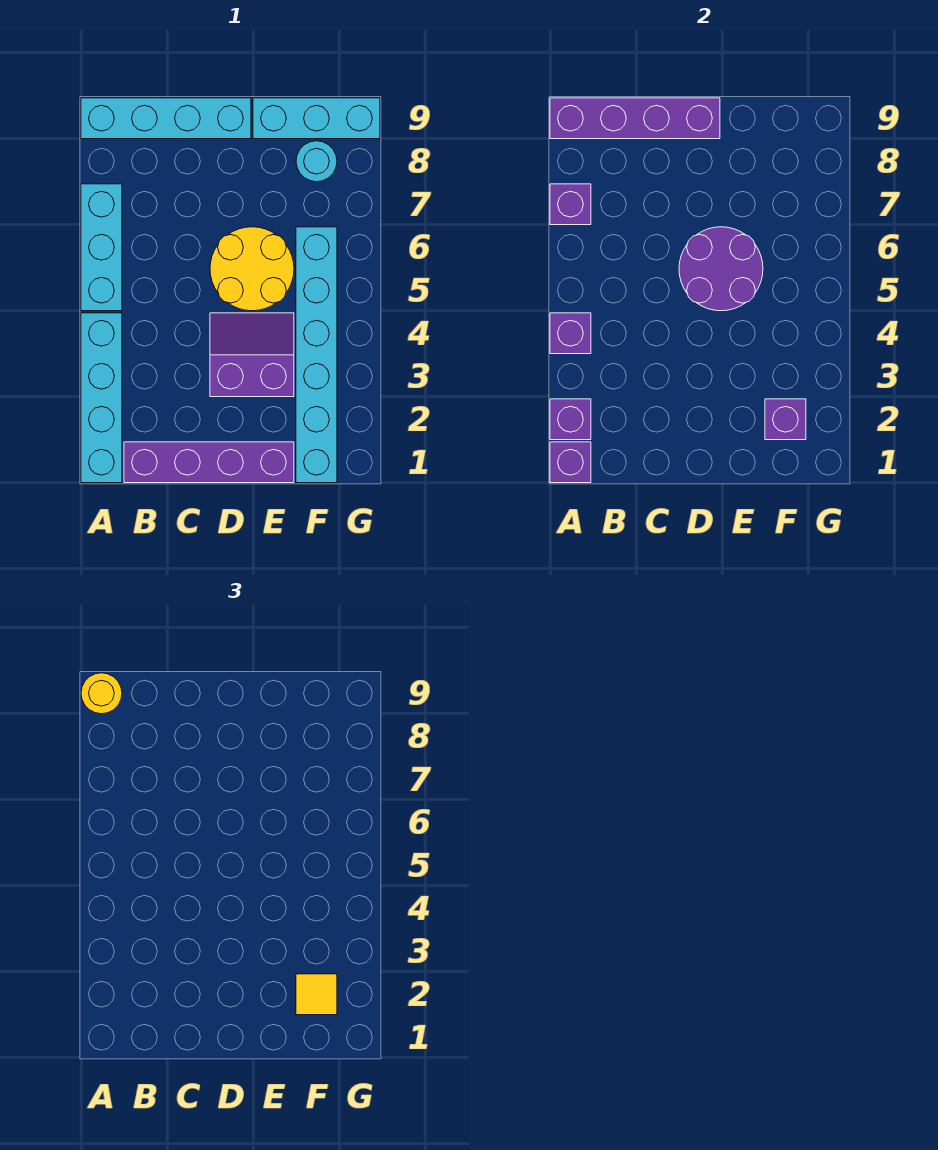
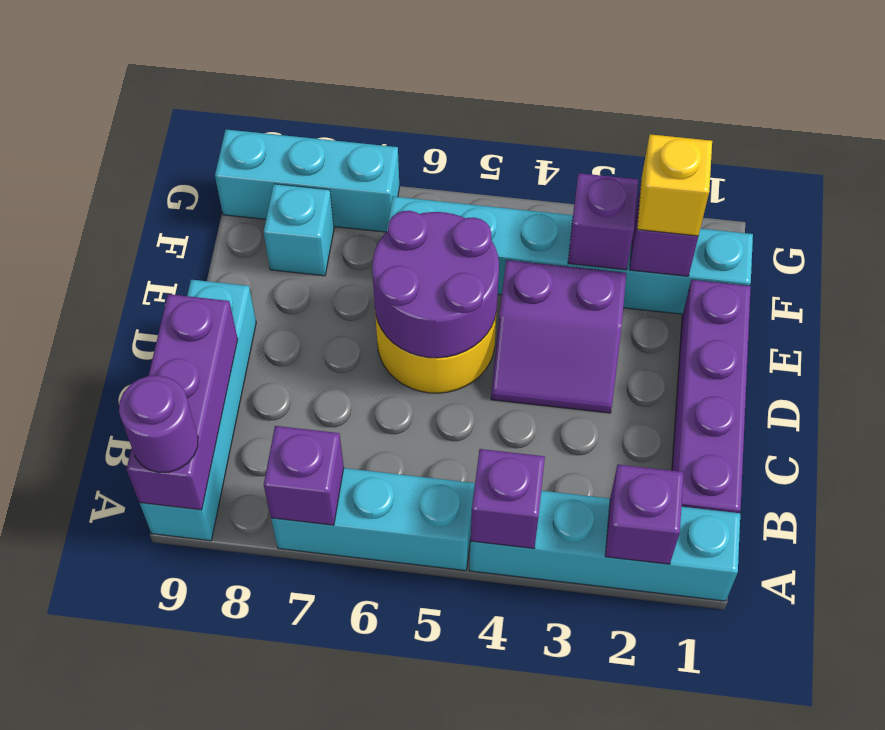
purple 1x1 brick [550,442,591,483] -> purple 1x1 brick moved to [568,173,638,270]
purple 1x4 brick [550,98,720,139] -> purple 1x3 brick [127,294,238,510]
yellow 1x1 round brick [81,673,122,714] -> purple 1x1 round brick [119,376,198,473]
purple 2x2 slope [210,313,294,397] -> purple 2x2 slope turned to [491,260,626,413]
cyan 1x3 brick [253,98,380,139] -> cyan 1x3 brick turned to [215,130,399,232]
yellow 1x1 tile [296,974,337,1015] -> yellow 1x1 brick [637,134,712,236]
cyan 1x1 round brick [296,141,337,182] -> cyan 1x1 brick [264,184,334,276]

